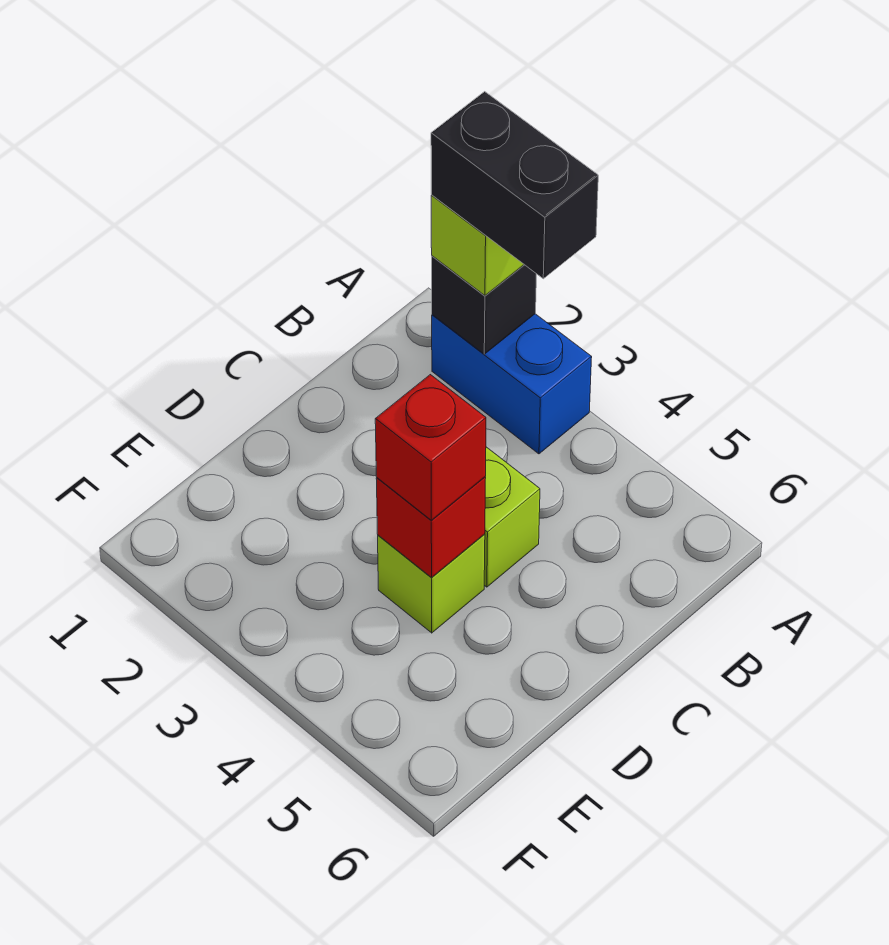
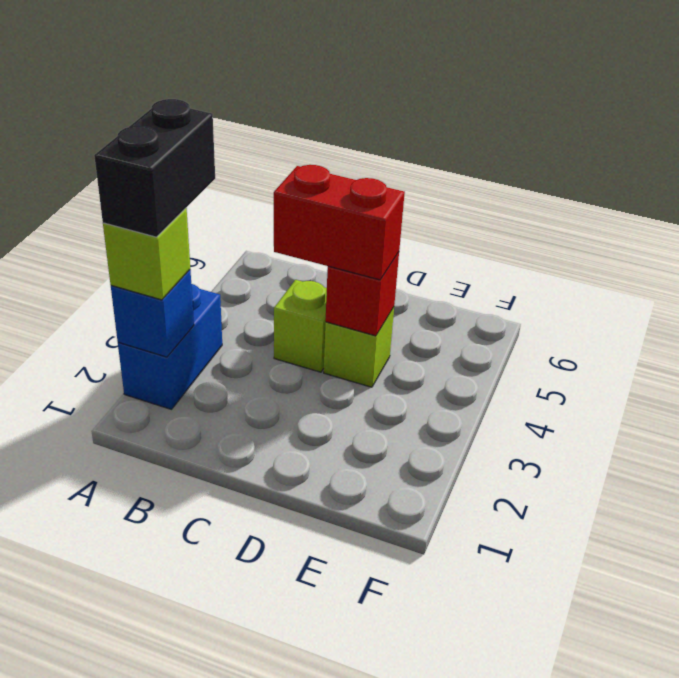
black 1x1 brick [432,256,536,354] -> blue 1x1 brick [111,270,194,357]
red 1x1 brick [375,375,486,520] -> red 1x2 brick [274,165,405,280]

